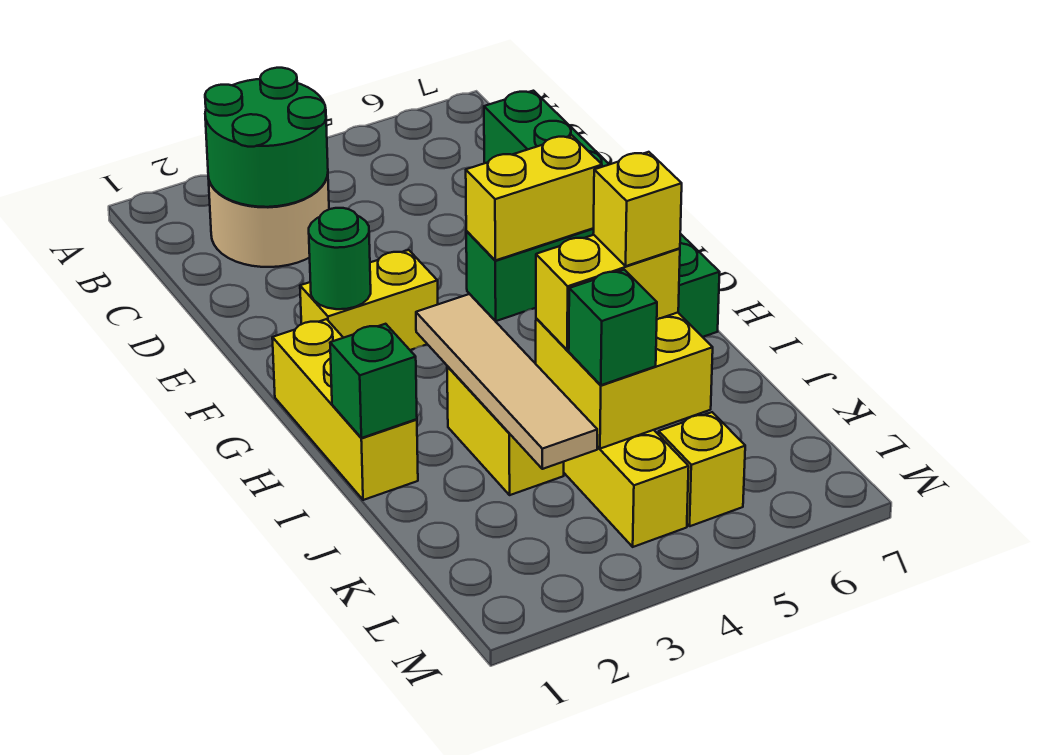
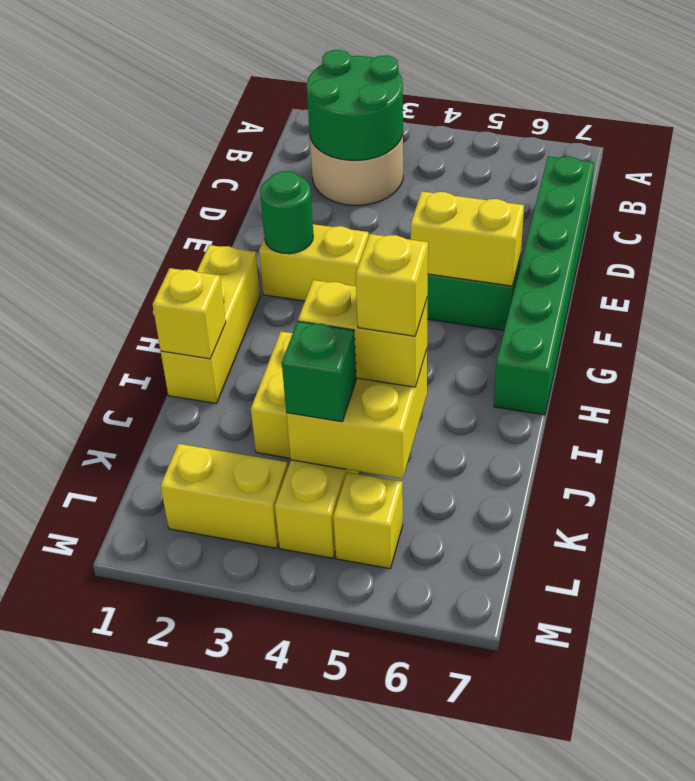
tan 1x4 tile [416,294,597,469] -> none
green 1x1 brick [330,324,417,438] -> yellow 1x1 brick [152,268,226,359]
none -> yellow 1x2 brick [161,444,288,548]

